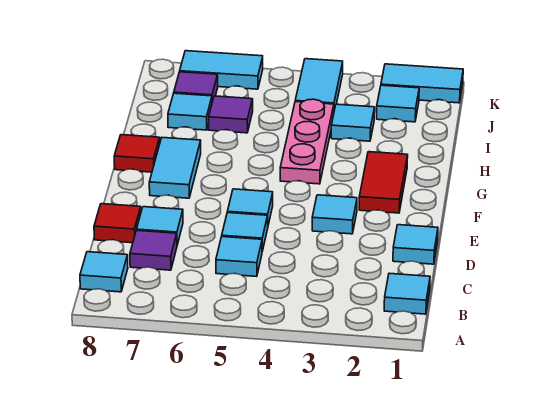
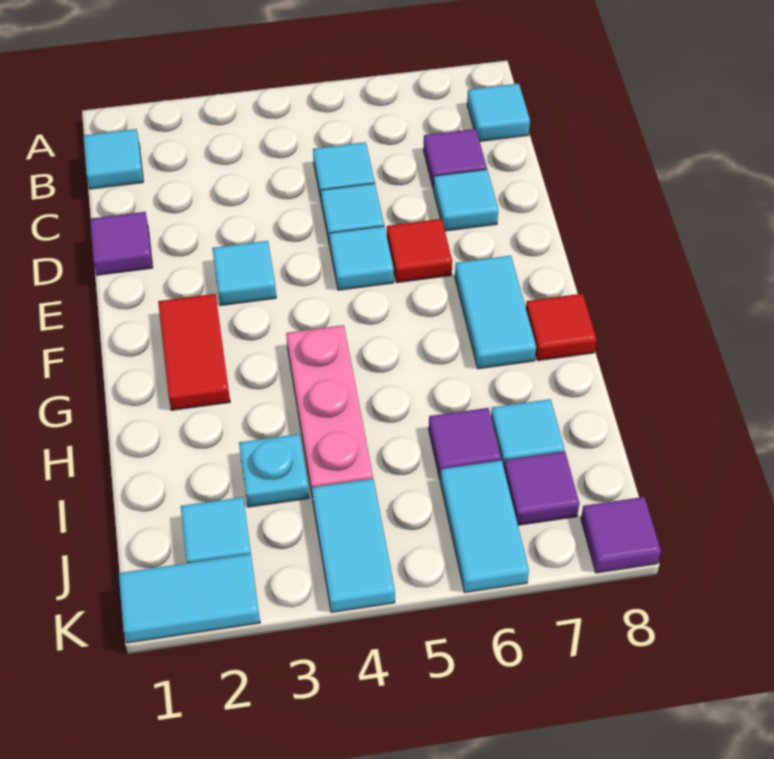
cyan 1x1 tile [393,225,438,264] -> purple 1x1 tile [90,212,153,275]
red 1x1 tile [94,204,141,243] -> red 1x1 tile moved to [387,219,452,283]
cyan 1x1 tile [331,104,375,141] -> cyan 1x1 plate [239,434,309,507]
cyan 1x2 tile [180,51,263,89] -> cyan 1x2 tile turned to [440,460,529,592]
none -> purple 1x1 tile [581,497,661,573]

